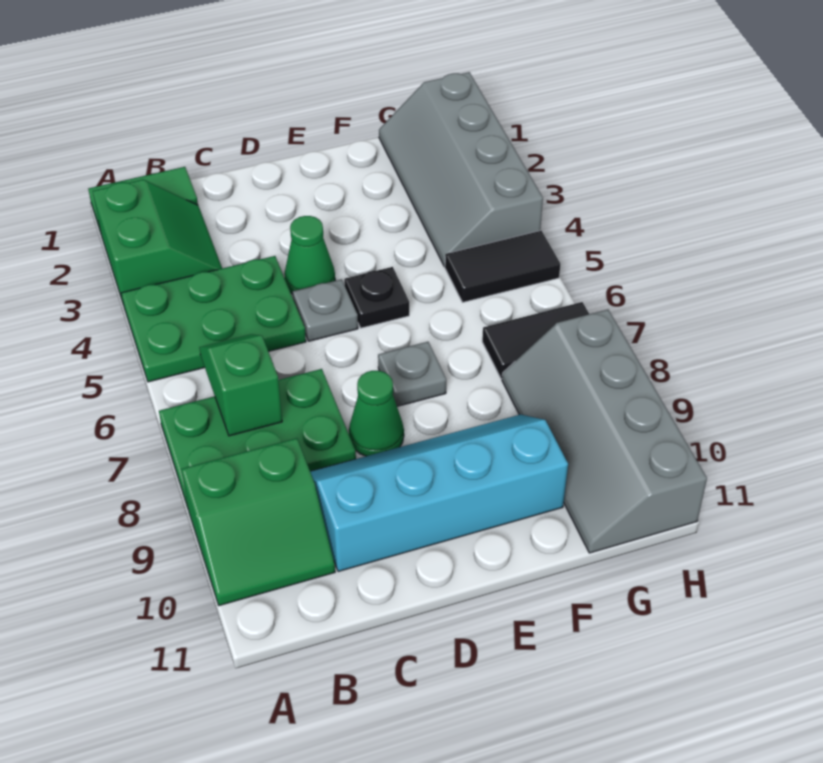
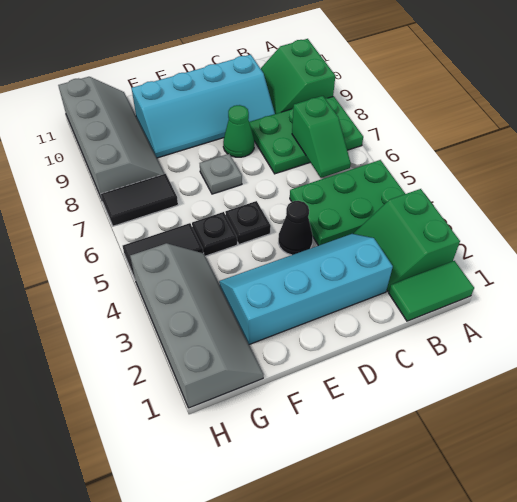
green 2x2 slope [181,438,335,606] -> green 2x2 slope turned to [261,39,335,114]
none -> cyan 2x4 slope [219,234,393,344]
green 1x1 cone [284,216,335,294] -> black 1x1 cone [278,201,313,255]
grey 1x1 plate [293,279,358,341] -> none
none -> black 1x1 plate [192,212,237,256]

